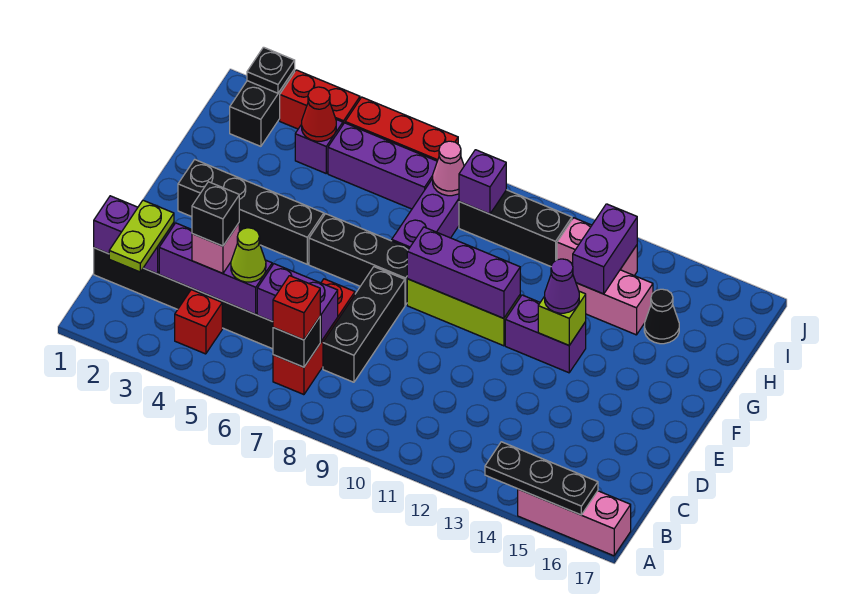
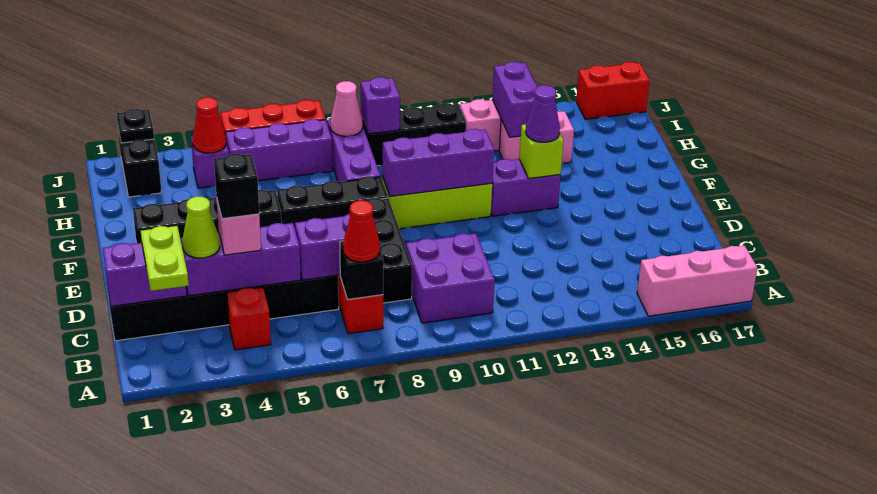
black 1x3 plate [485,442,598,515] -> none
red 1x1 brick [273,276,320,340] -> red 1x1 cone [343,200,380,262]
none -> purple 2x2 brick [406,234,495,323]
lime 1x1 cone [231,228,266,282] -> lime 1x1 cone moved to [182,196,220,258]
black 1x1 cone [644,289,679,344] -> none
red 1x2 brick [280,70,360,129] -> red 1x2 brick moved to [576,62,650,119]

